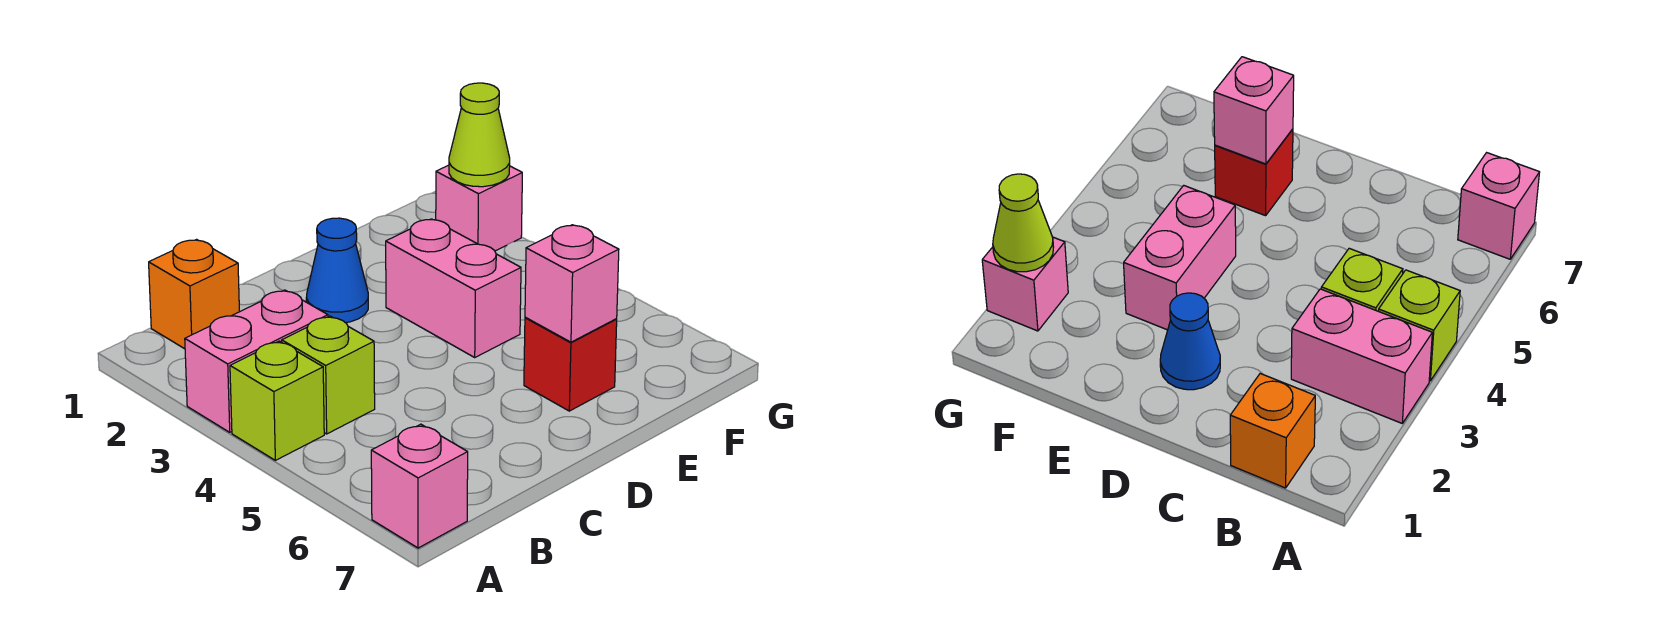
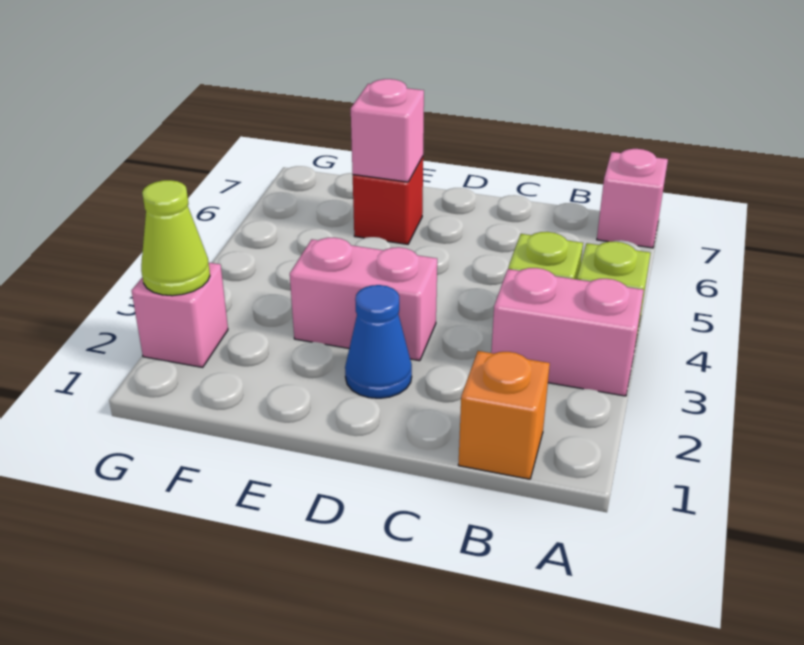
pink 1x2 brick [386,219,521,357] -> pink 1x2 brick turned to [290,238,437,361]

